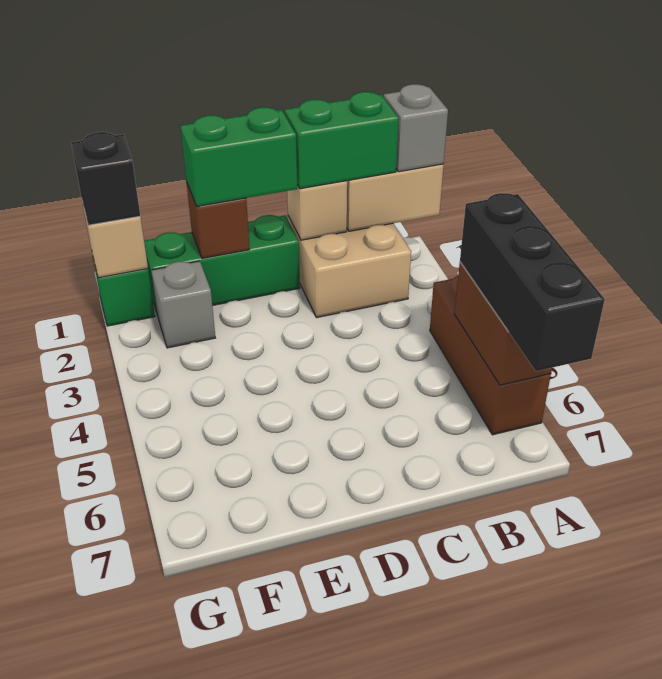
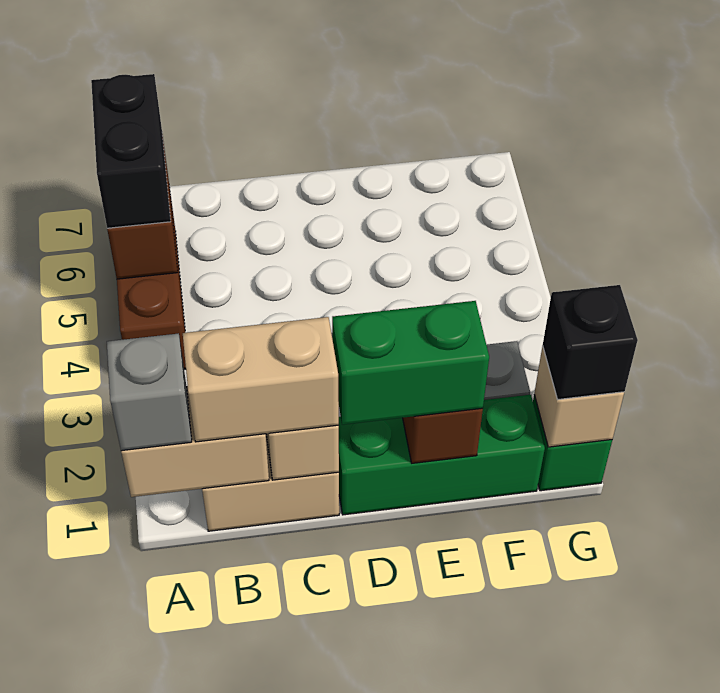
black 1x3 brick [460,193,605,371] -> black 1x2 brick [91,74,171,228]
green 1x2 brick [284,92,399,189] -> tan 1x2 brick [183,317,339,442]

